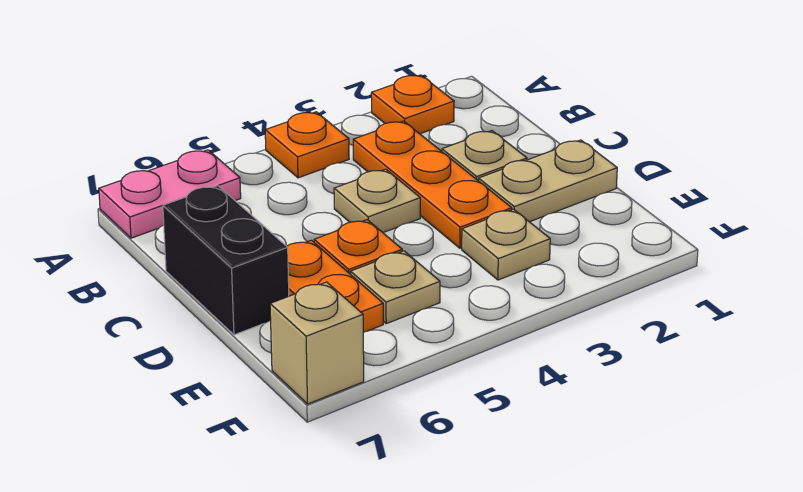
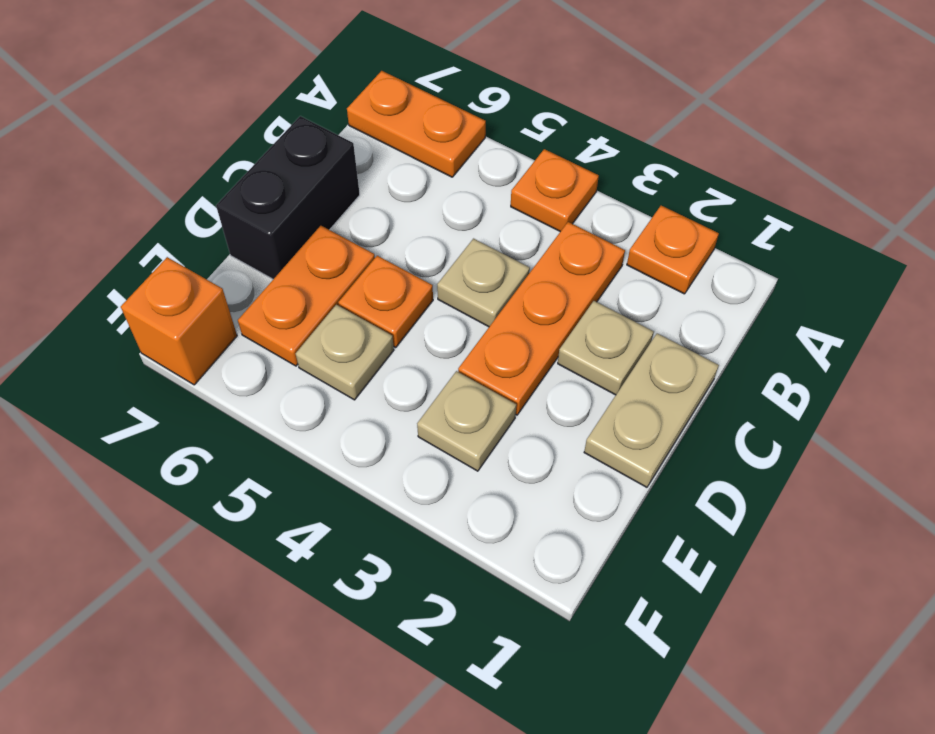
pink 1x2 plate [99,150,241,238] -> orange 1x2 plate [347,71,486,177]
tan 1x2 plate [478,140,617,222] -> tan 1x2 plate turned to [584,333,719,487]
tan 1x1 brick [270,282,364,404] -> orange 1x1 brick [121,257,237,385]

